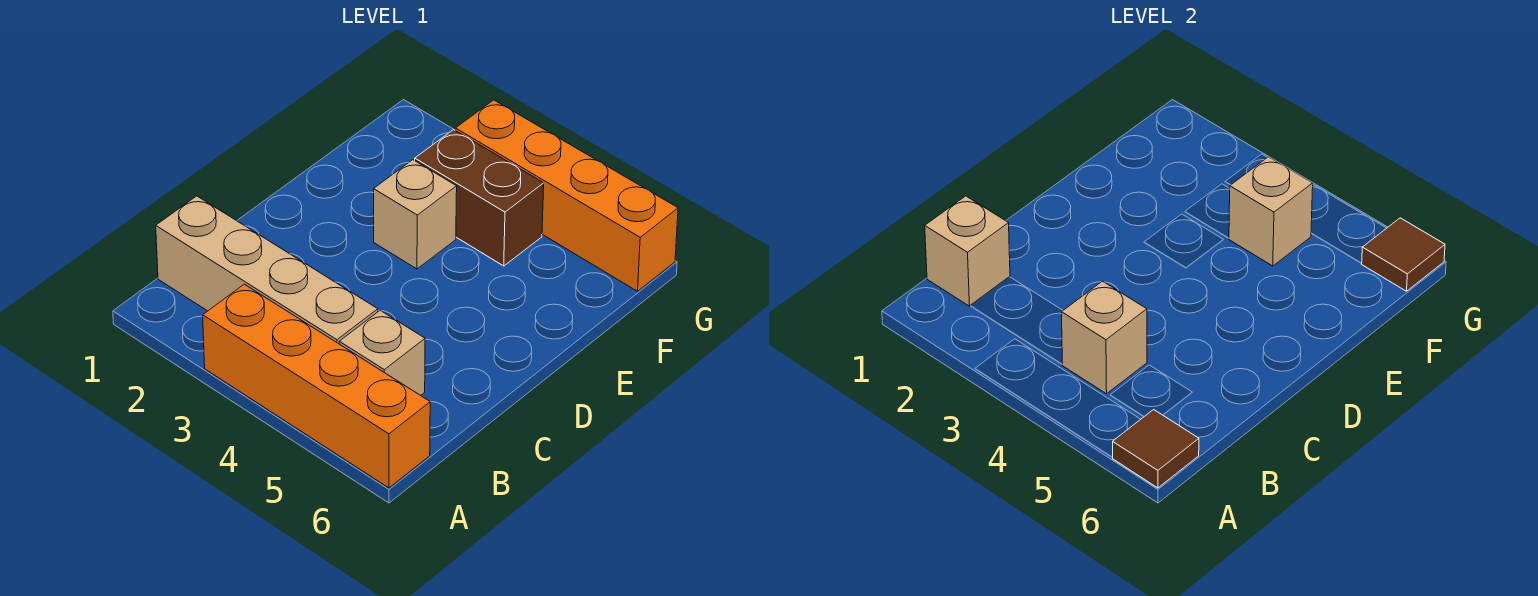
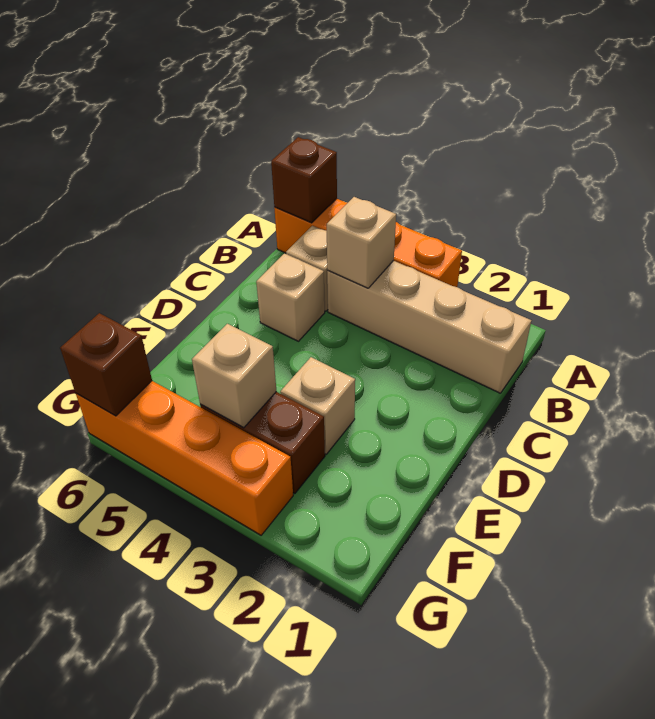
brown 1x1 tile [1113,410,1199,488] -> brown 1x1 brick [271,137,337,223]
tan 1x1 brick [925,196,1010,306] -> tan 1x1 brick moved to [256,253,325,341]
brown 1x1 tile [1362,218,1445,291] -> brown 1x1 brick [60,313,152,416]

